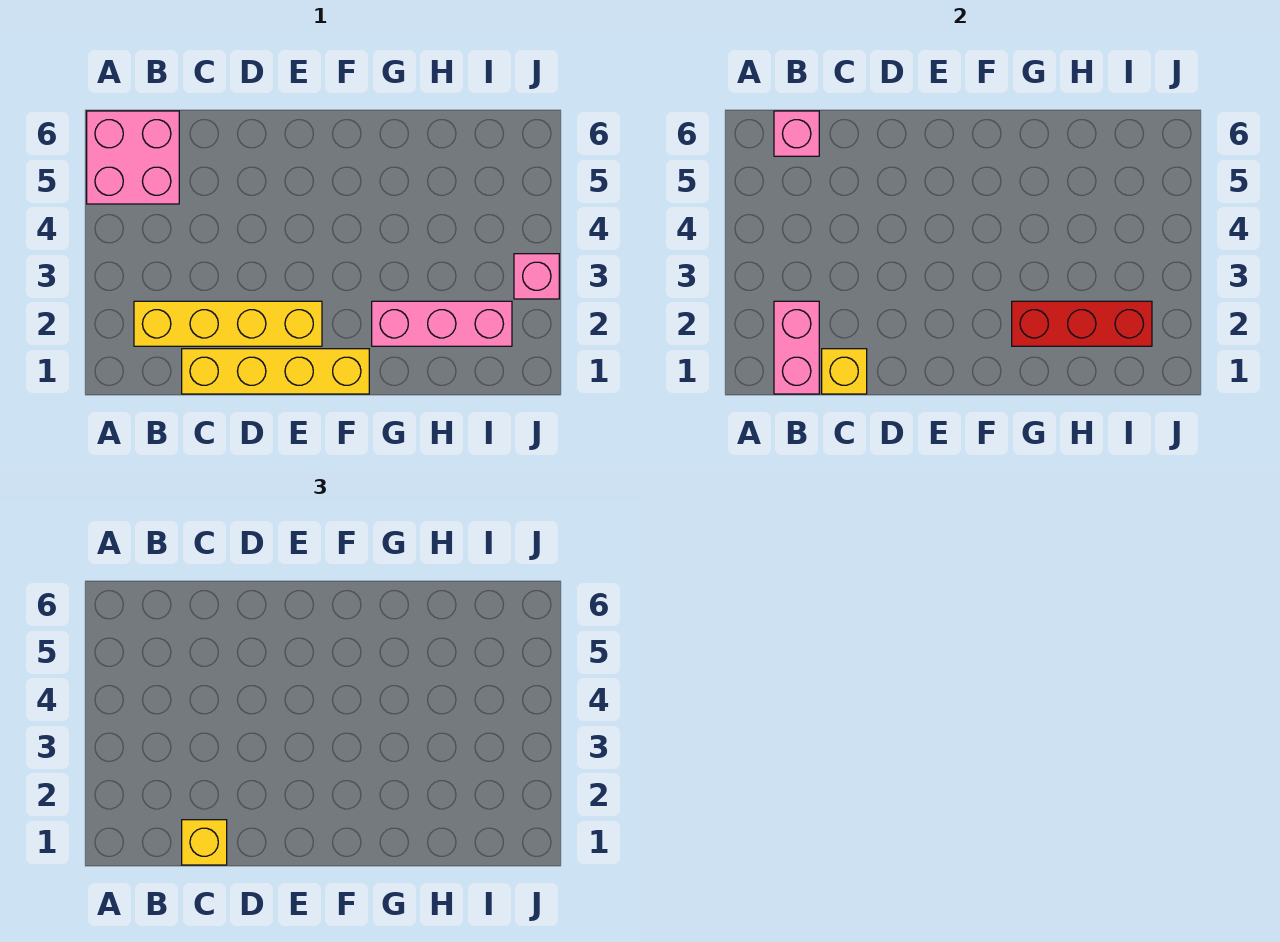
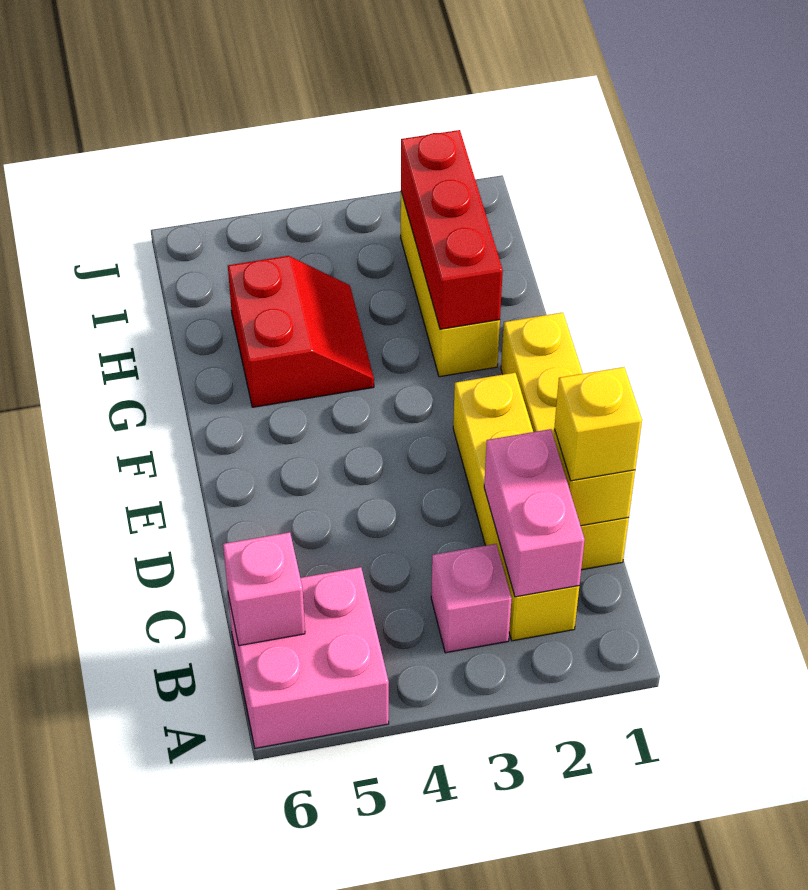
pink 1x2 brick [774,301,819,394] -> pink 1x2 brick turned to [484,429,585,597]
pink 1x3 brick [372,301,512,346] -> yellow 1x3 brick [401,192,500,377]
none -> red 2x2 slope [228,256,374,407]
pink 1x1 brick [514,254,559,299] -> pink 1x1 brick moved to [431,544,512,653]

